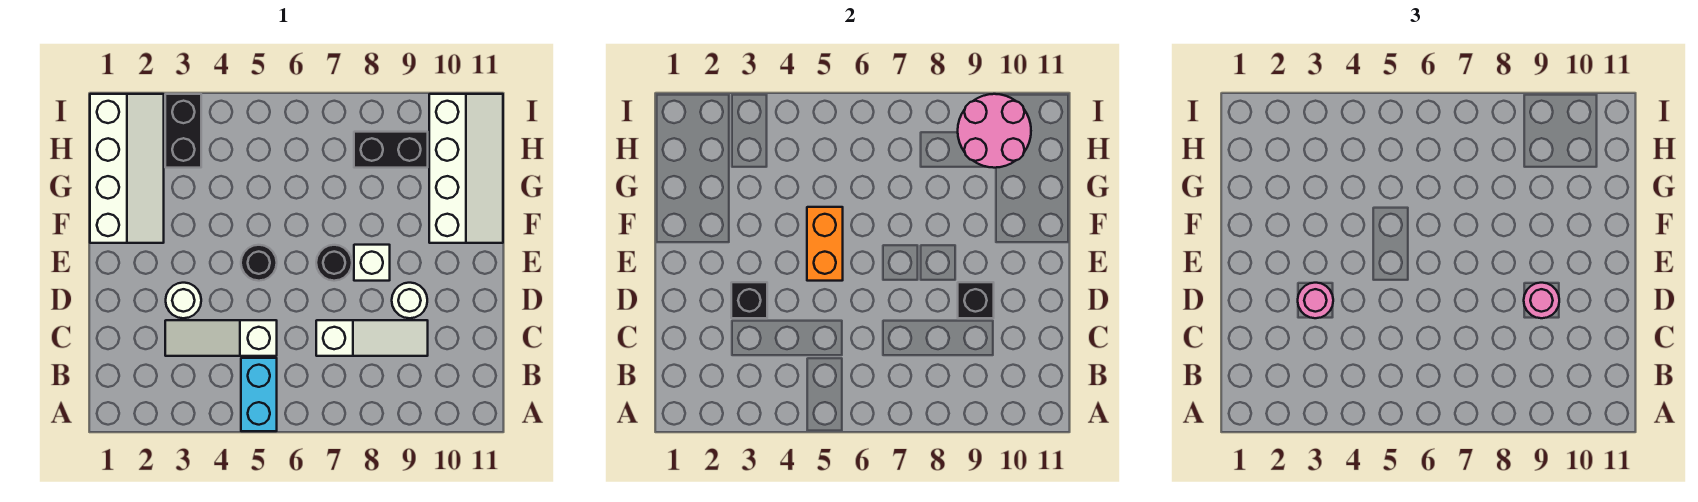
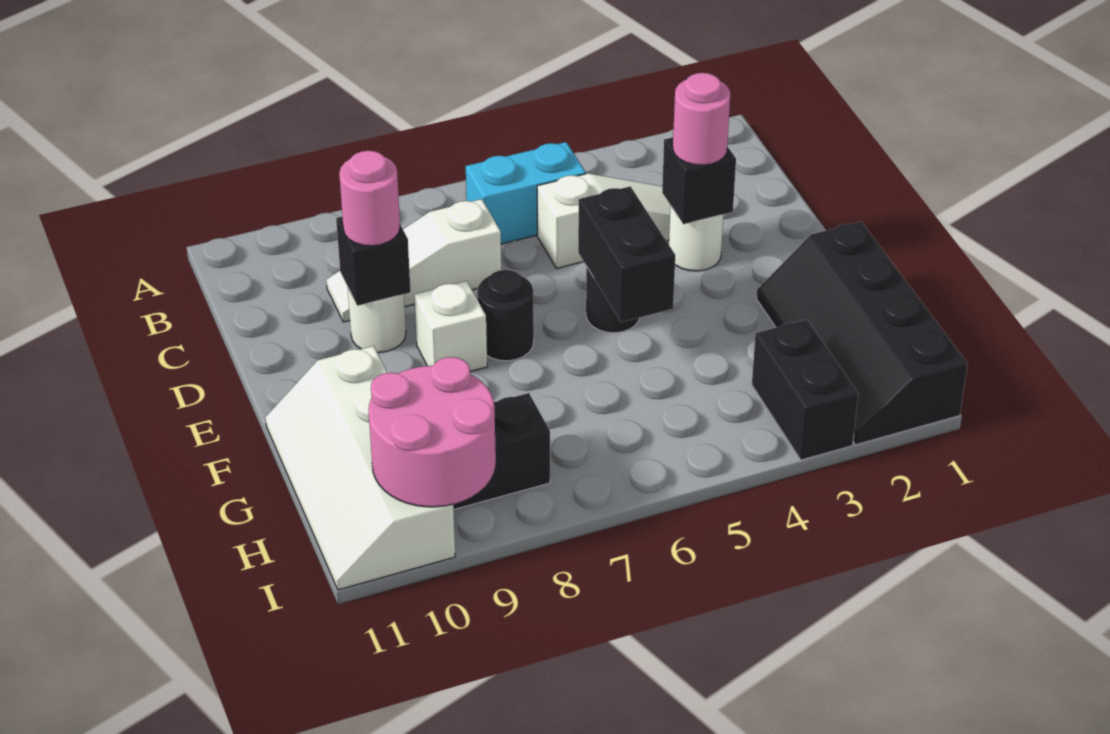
cyan 1x2 brick [241,358,277,431] -> cyan 1x2 brick turned to [466,142,586,244]
orange 1x2 brick [807,207,843,281] -> black 1x2 brick [578,186,675,322]
white 2x4 slope [90,94,164,243] -> black 2x4 slope [756,222,968,445]

